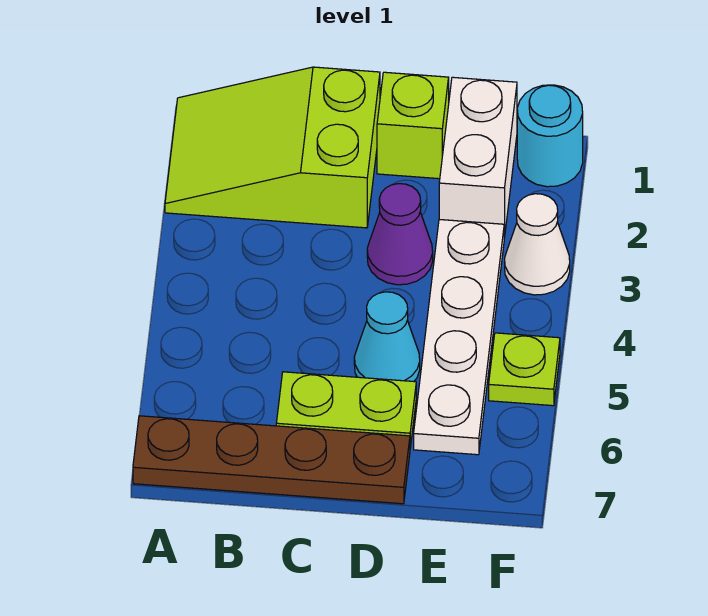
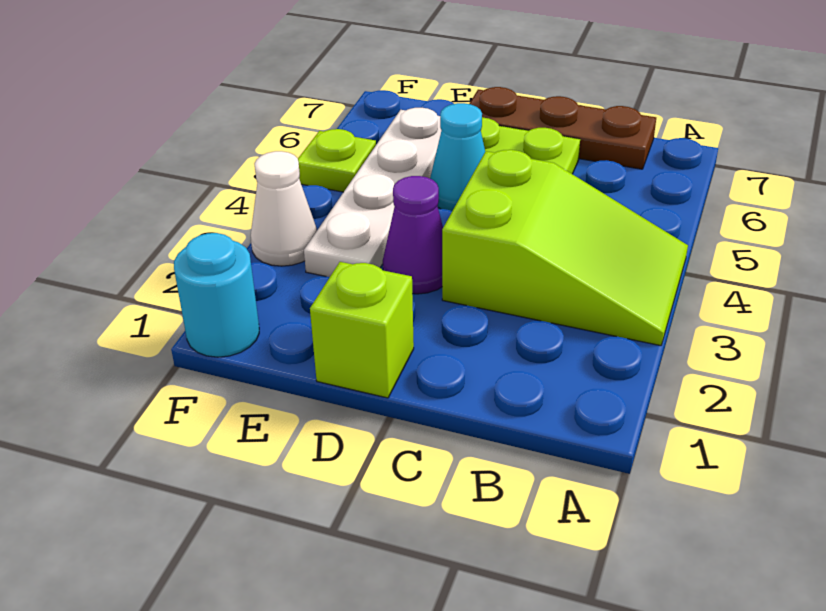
lime 2x3 slope [165,67,380,228] -> lime 2x3 slope moved to [442,150,688,346]
brown 1x4 plate [133,416,410,504] -> brown 1x3 plate [469,87,656,169]
white 1x2 brick [439,77,517,238] -> none

